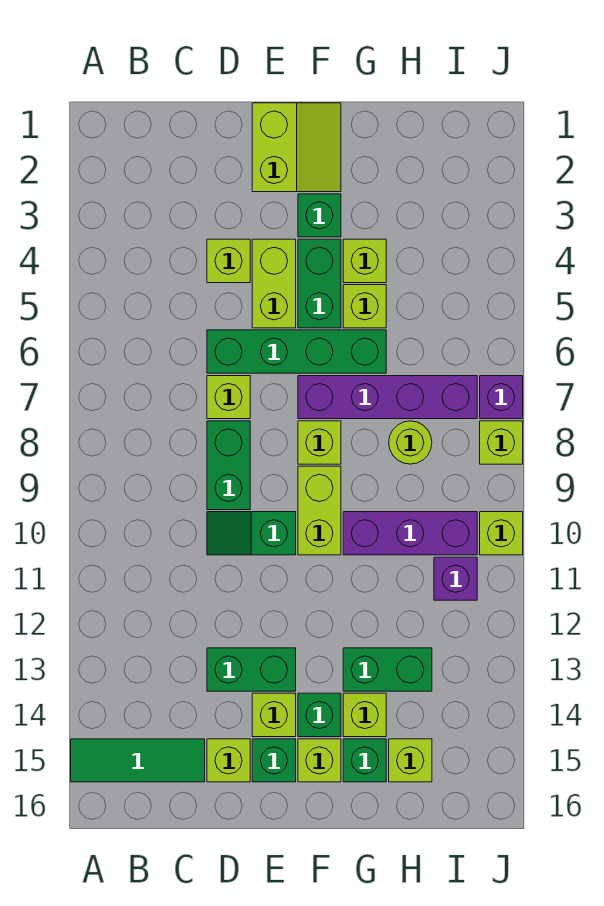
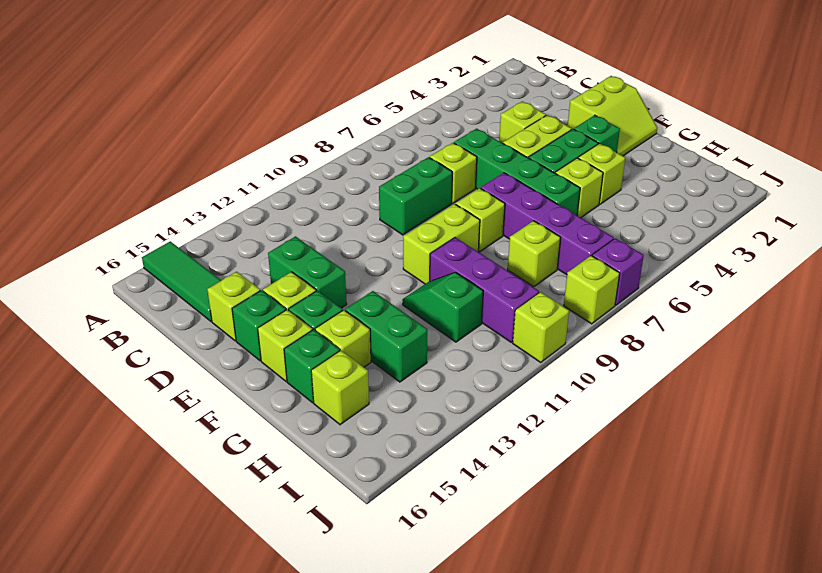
green 1x2 slope [207,512,296,555] -> green 1x2 slope moved to [403,272,483,342]
lime 1x1 round brick [389,421,432,464] -> lime 1x1 brick [508,221,560,287]
purple 1x1 brick [434,557,477,600] -> none

